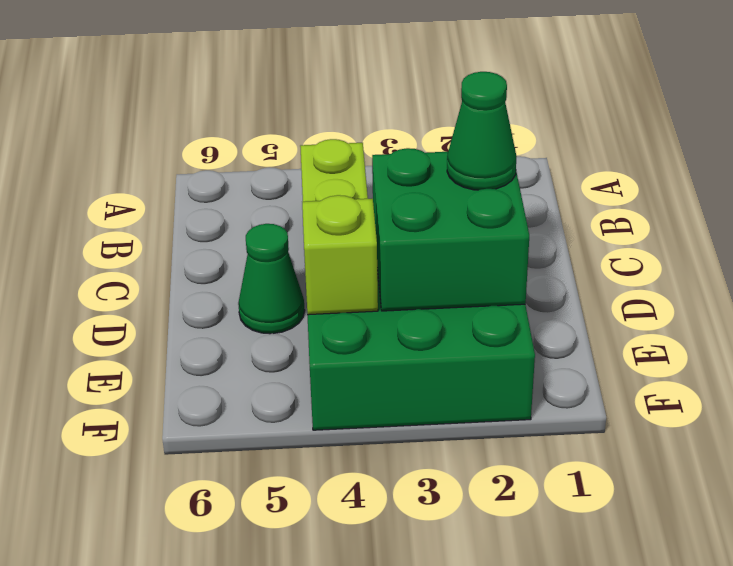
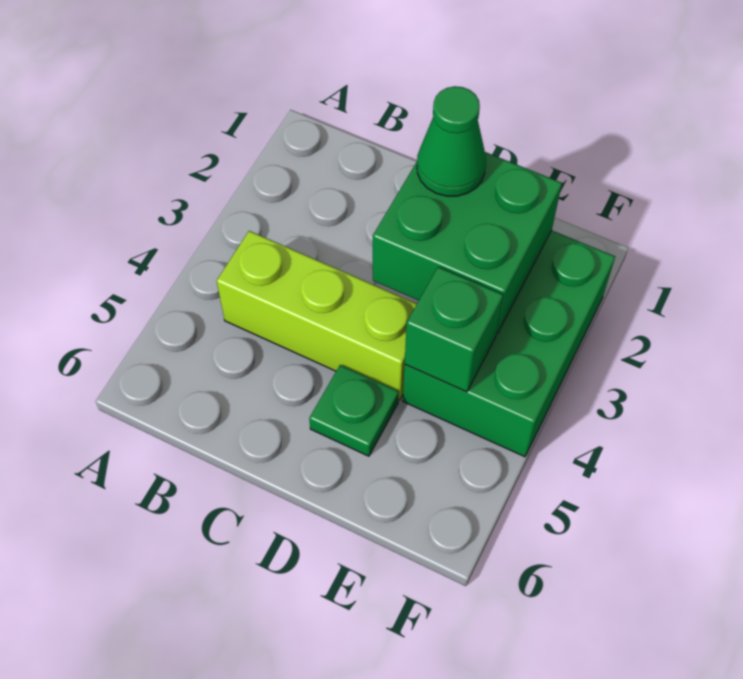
green 1x1 cone [238,224,305,334] -> green 1x1 plate [309,365,399,456]
lime 1x1 brick [302,195,378,315] -> green 1x1 brick [405,267,503,392]

